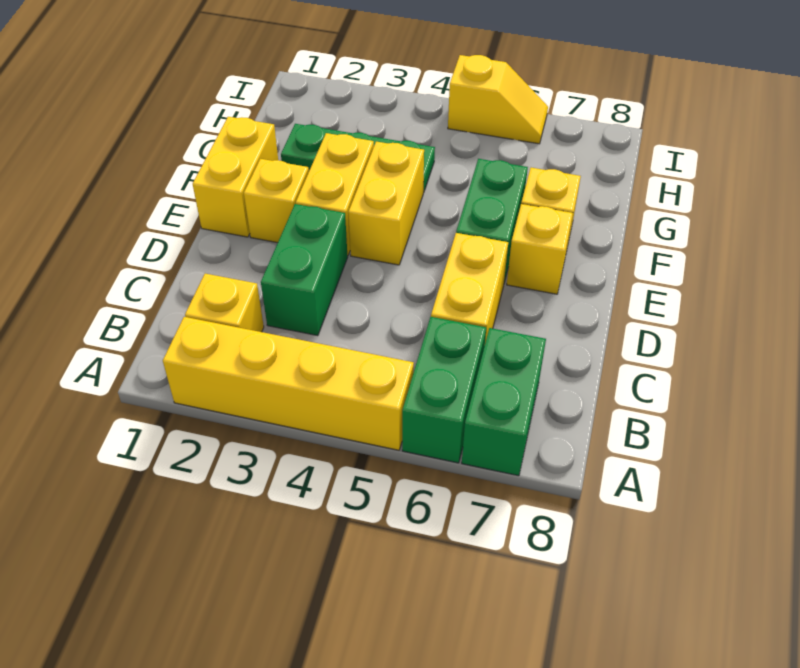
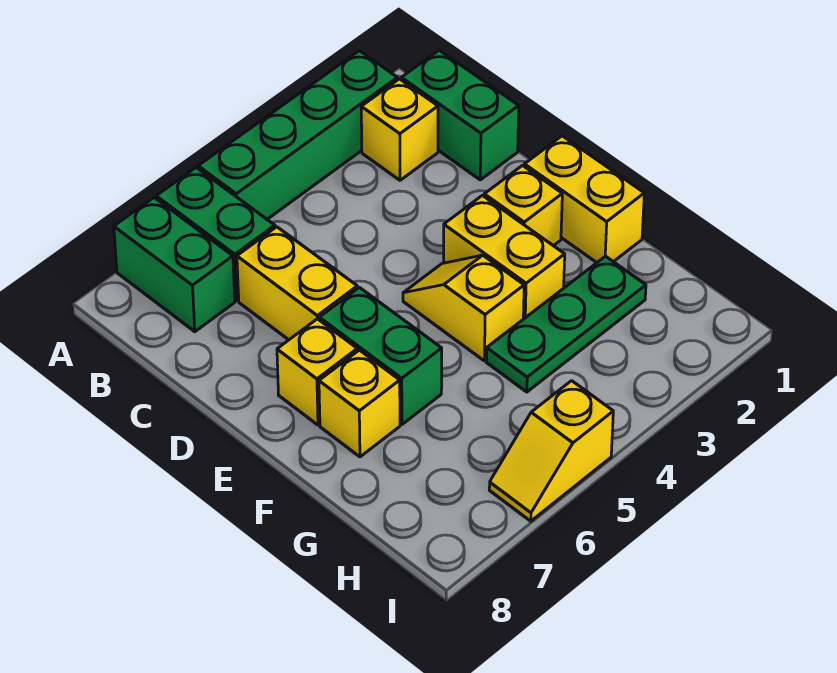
yellow 1x4 brick [163,317,414,450] -> green 1x4 brick [198,51,398,219]
green 1x2 brick [261,204,348,336] -> green 1x2 brick moved to [401,50,519,180]
yellow 1x2 brick [348,142,424,265] -> yellow 1x2 slope [403,255,524,361]

